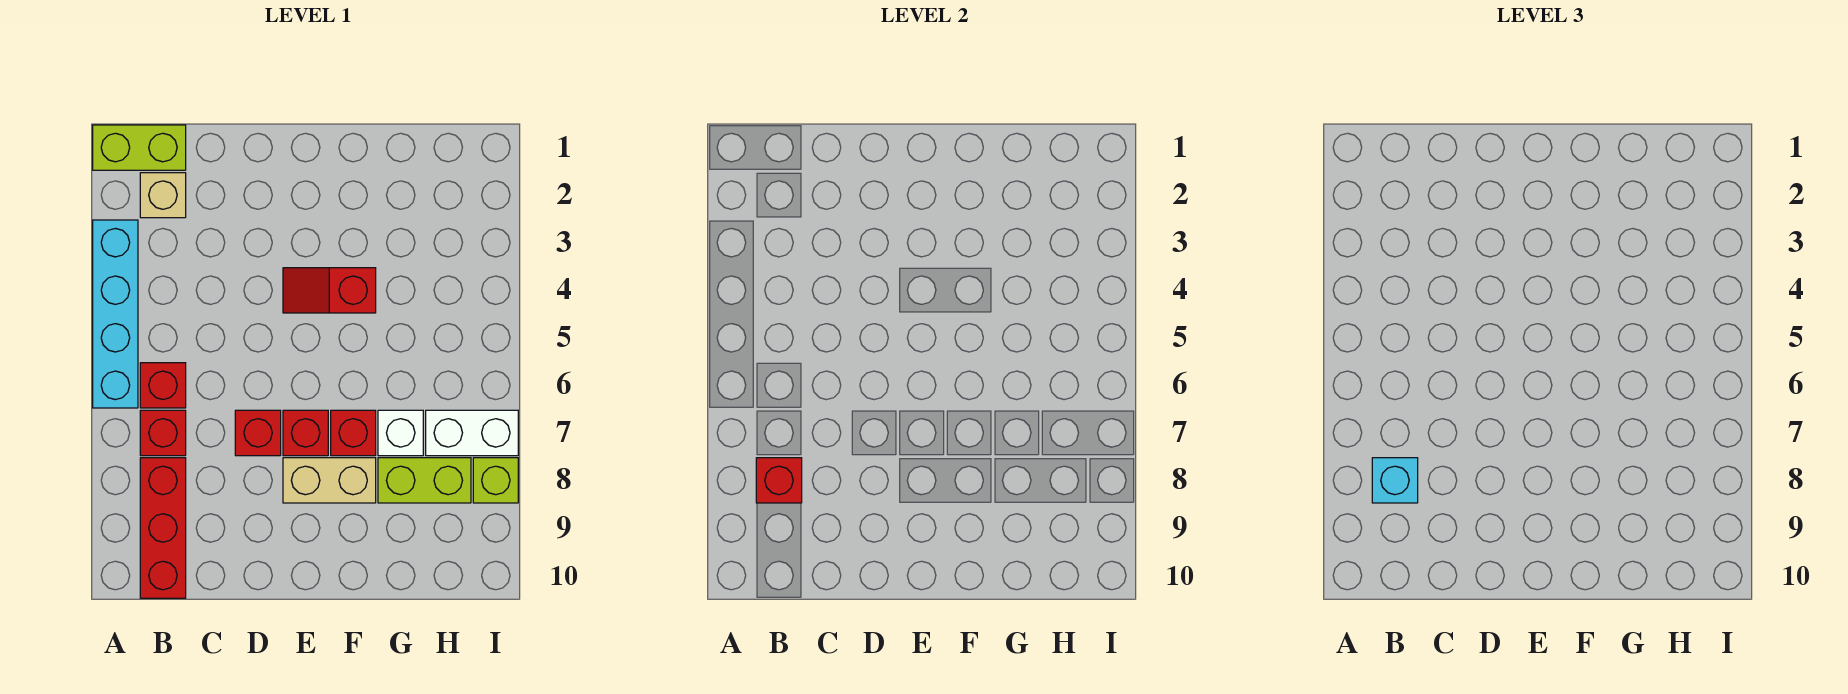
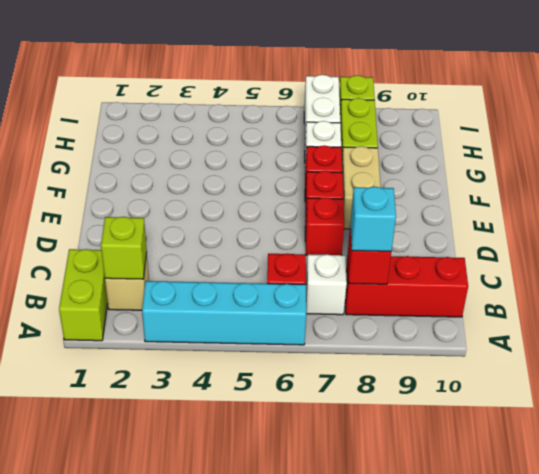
none -> lime 1x1 brick [101,217,147,279]
red 1x1 brick [140,410,186,456] -> white 1x1 brick [306,254,347,315]
red 1x2 slope [283,268,376,313] -> none

